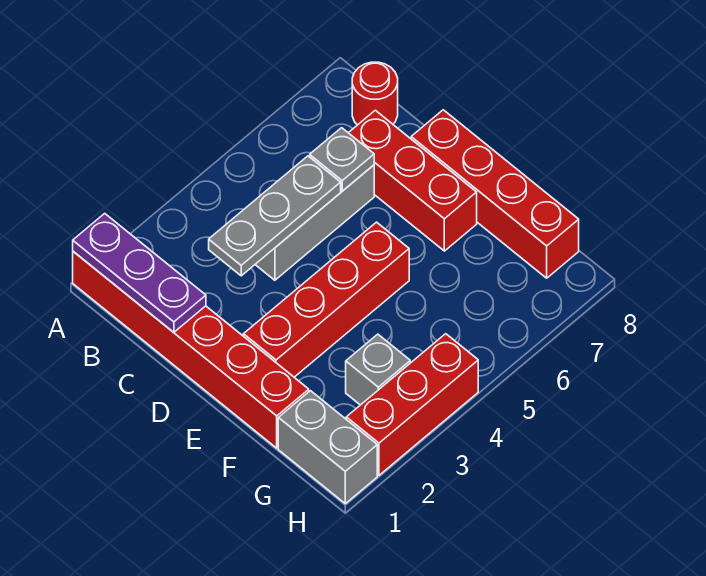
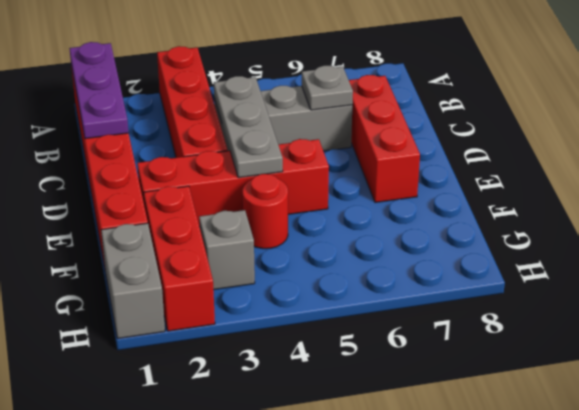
red 1x1 round brick [352,62,398,125] -> red 1x1 round brick moved to [243,174,288,249]
grey 1x3 plate [209,156,341,276] -> grey 1x3 plate turned to [214,76,283,178]
red 1x4 brick [411,110,579,278] -> red 1x4 brick moved to [157,46,227,158]
red 1x3 brick [346,334,478,475] -> red 1x3 brick turned to [144,186,215,331]

